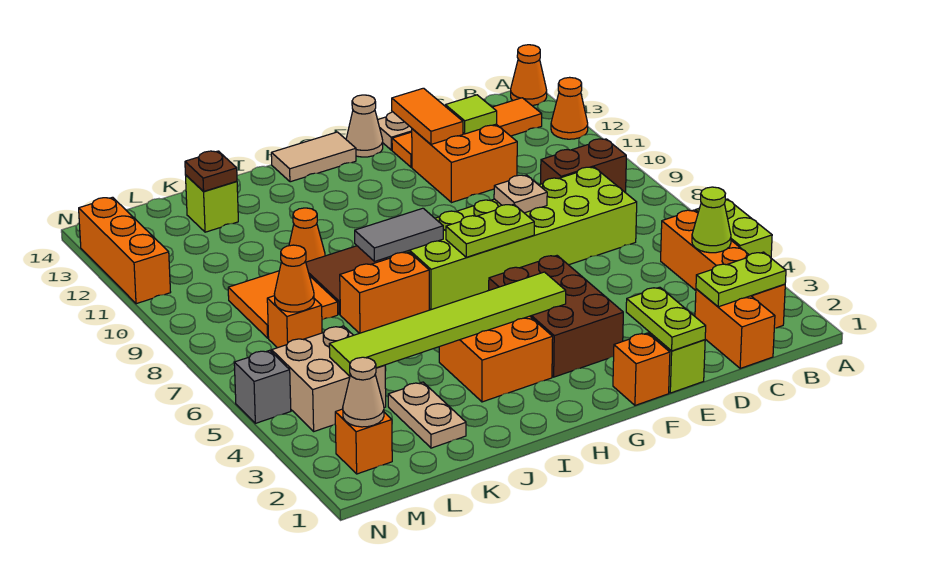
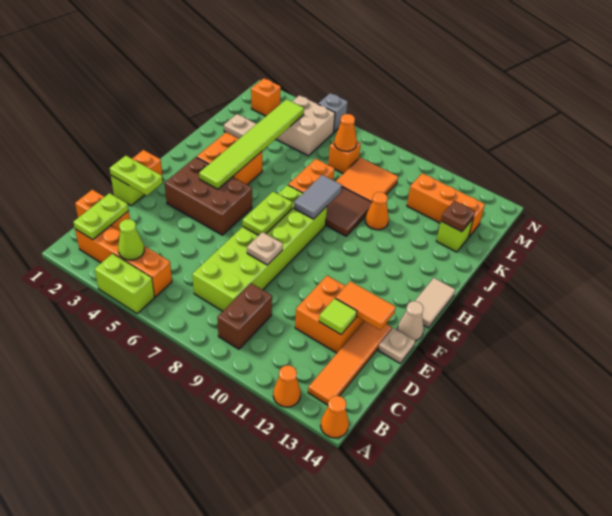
tan 1x1 cone [343,357,384,427] -> none
orange 1x3 brick [79,197,171,304] -> orange 1x3 brick moved to [407,173,485,237]

